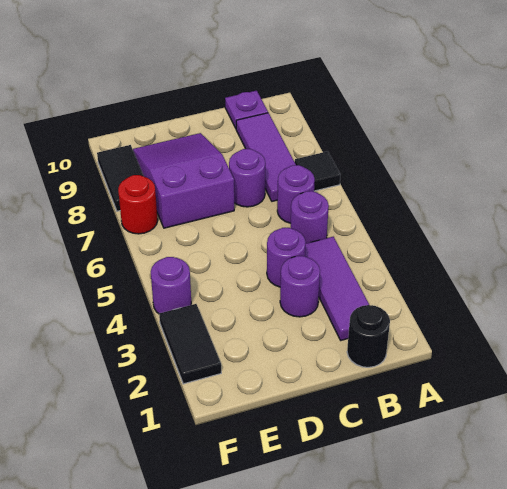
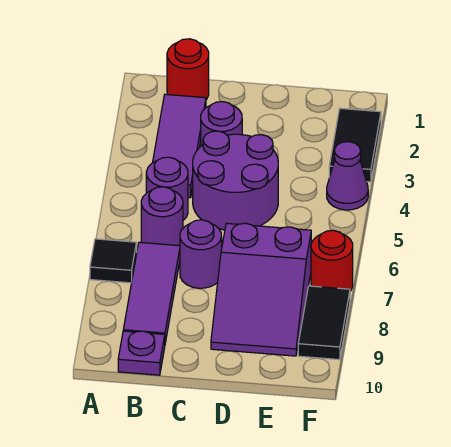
black 1x1 round brick [347,305,390,367] -> red 1x1 round brick [167,39,209,100]
purple 1x1 round brick [267,228,306,287] -> purple 2x2 round brick [193,131,278,230]
purple 1x1 round brick [151,257,191,314] -> purple 1x1 cone [327,142,368,210]

